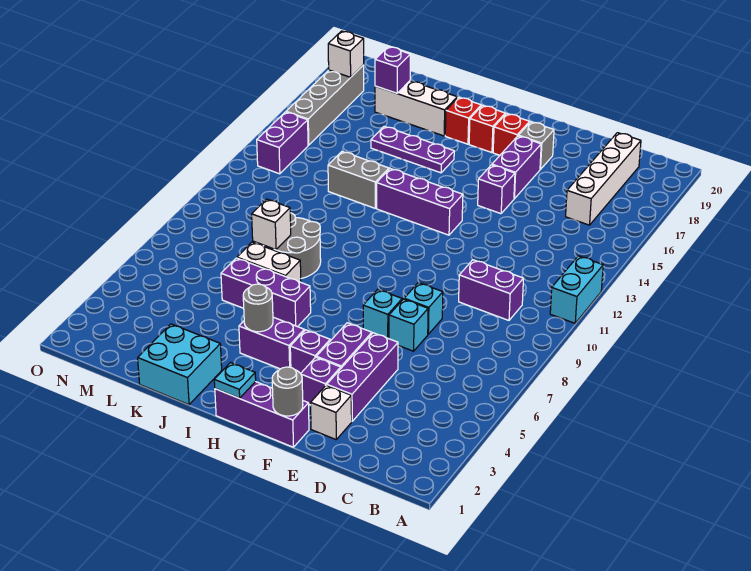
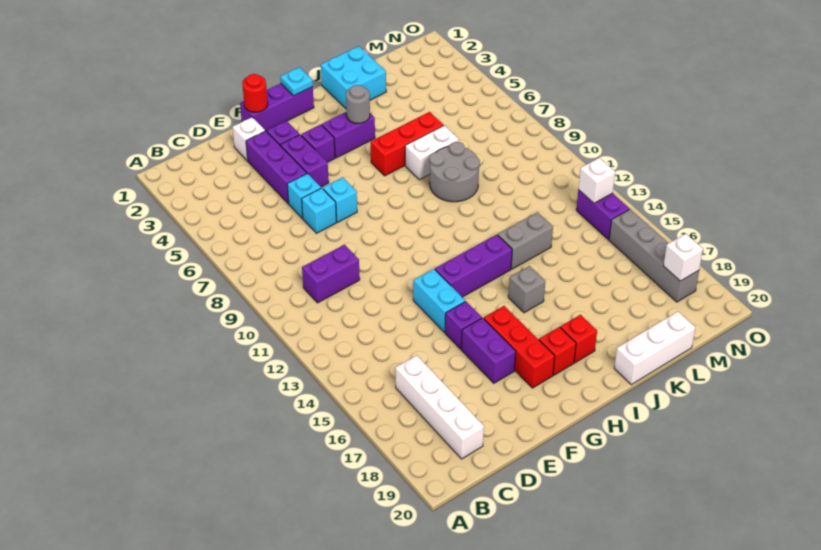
cyan 1x2 brick [550,256,603,323] -> cyan 1x2 brick moved to [413,269,465,332]
cyan 1x1 brick [404,283,443,334] -> cyan 1x1 brick moved to [287,174,321,218]
grey 1x1 round brick [272,367,303,416] -> red 1x1 round brick [242,74,268,112]
grey 1x1 brick [518,122,554,169] -> grey 1x1 brick moved to [508,266,545,313]
red 1x1 brick [493,114,530,155] -> red 1x3 brick [484,306,555,388]
purple 1x3 brick [221,258,311,327] -> red 1x3 brick [371,112,444,176]
purple 1x3 plate [371,126,454,173] -> none
white 1x3 brick [375,81,457,136] -> white 1x3 brick moved to [614,312,695,385]
white 1x1 brick [252,199,291,250] -> white 1x1 brick moved to [578,158,615,203]
purple 1x1 brick [375,47,410,93] -> none

